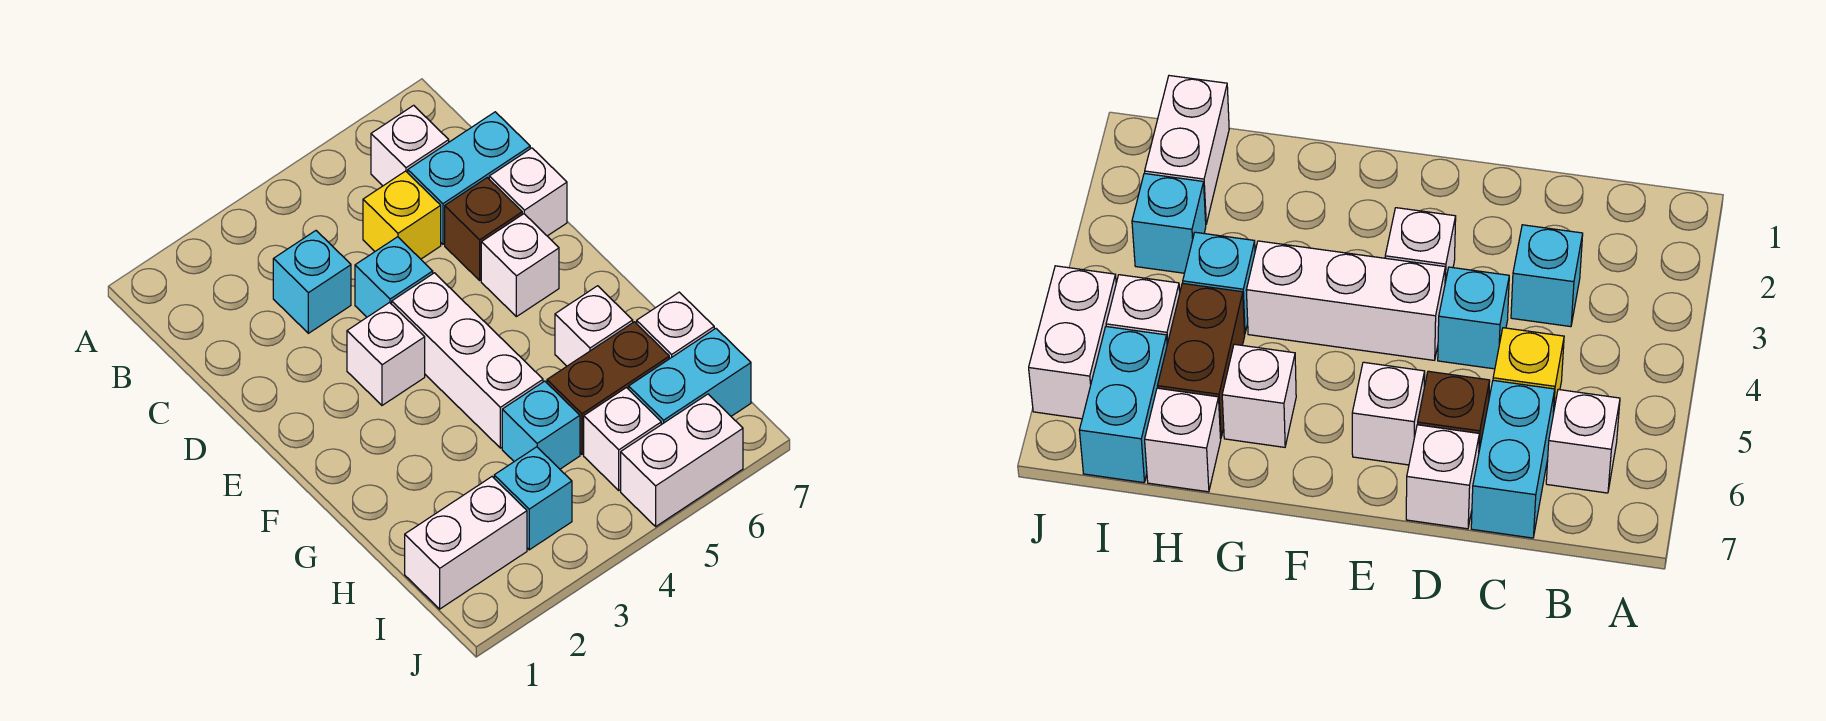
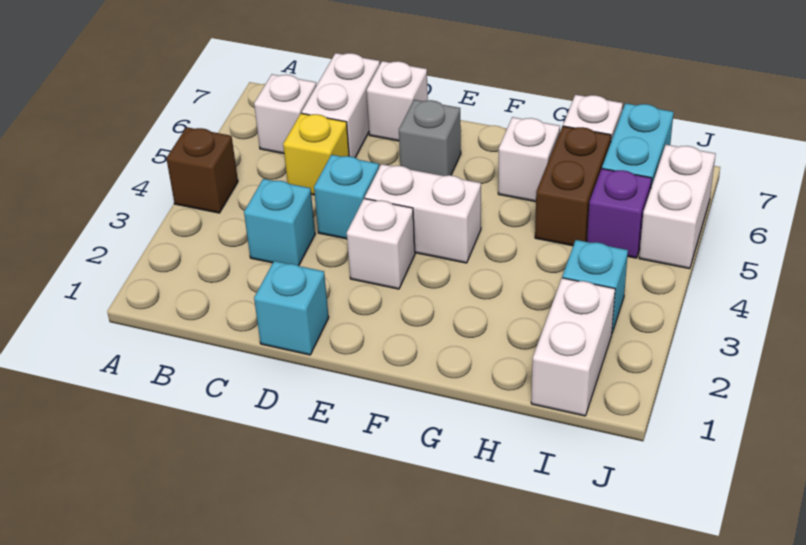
cyan 1x2 brick [408,112,530,244] -> white 1x2 brick [302,53,380,158]
brown 1x1 brick [445,178,522,280] -> brown 1x1 brick moved to [166,127,238,213]
white 1x3 brick [392,273,543,448] -> white 1x2 brick [365,164,481,263]
white 1x1 brick [481,214,559,317] -> grey 1x1 brick [399,100,461,176]
cyan 1x1 brick [502,381,580,469] -> cyan 1x1 brick moved to [254,261,329,355]
white 1x1 brick [584,388,661,490] -> purple 1x1 brick [587,169,652,258]

